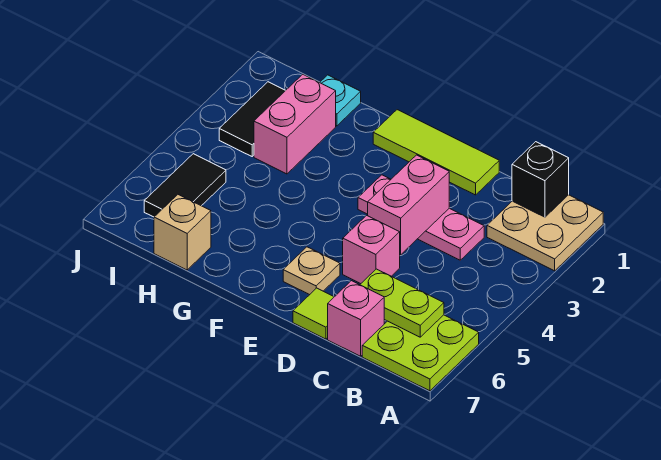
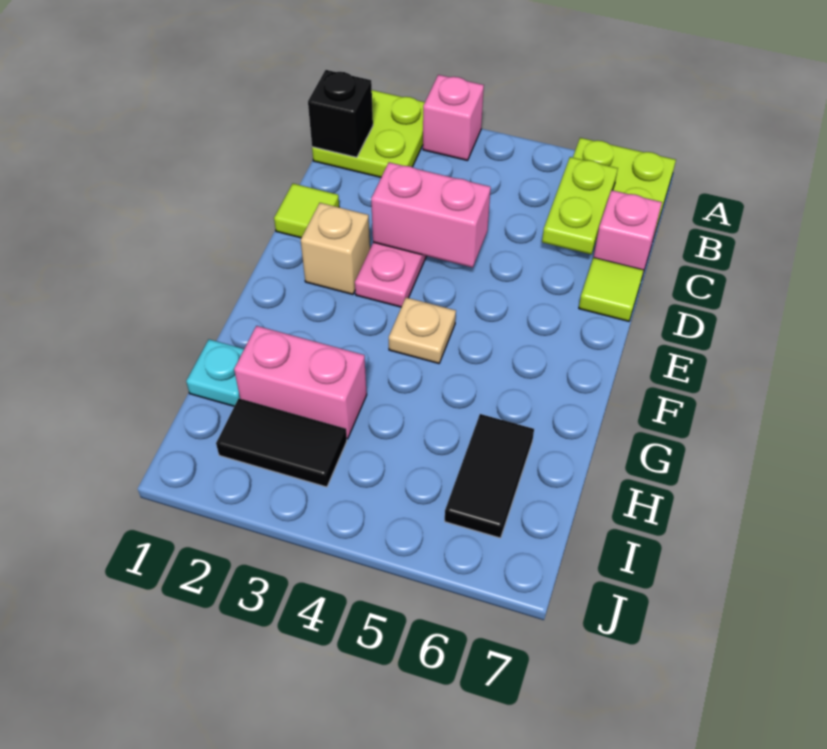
tan 2x2 plate [487,195,603,271] -> lime 2x2 plate [312,90,425,177]
lime 1x3 tile [373,110,499,195] -> lime 1x1 tile [274,184,339,238]
pink 1x1 brick [343,215,400,284] -> pink 1x1 brick moved to [423,75,484,161]
tan 1x1 plate [283,247,340,295] -> tan 1x1 plate moved to [389,298,456,363]
tan 1x1 brick [154,195,211,270] -> tan 1x1 brick moved to [301,203,370,294]
black 1x2 tile [144,154,226,217] -> black 1x2 tile turned to [445,414,534,538]

